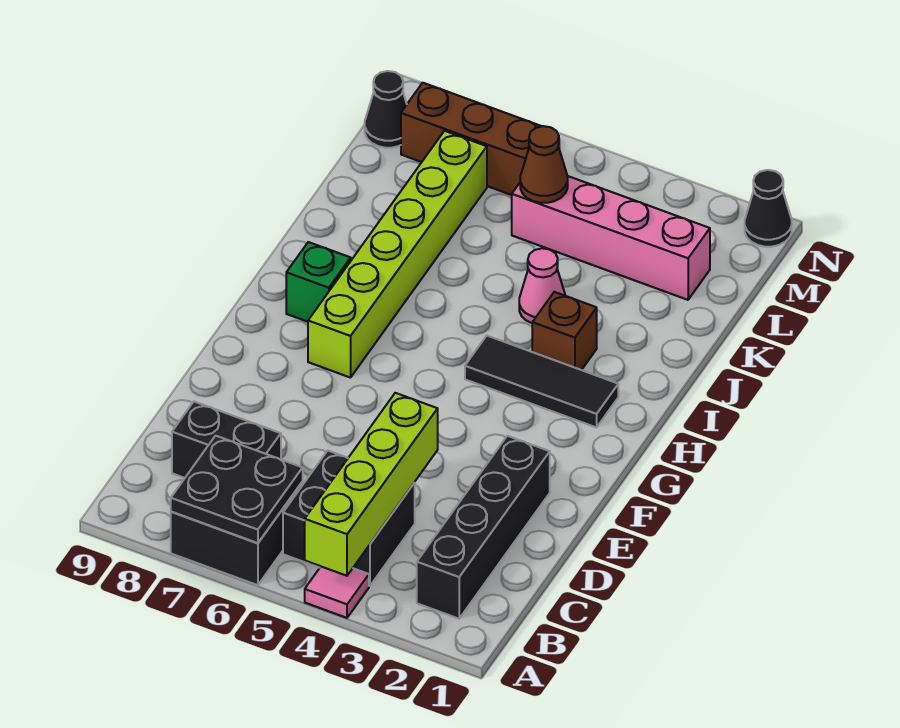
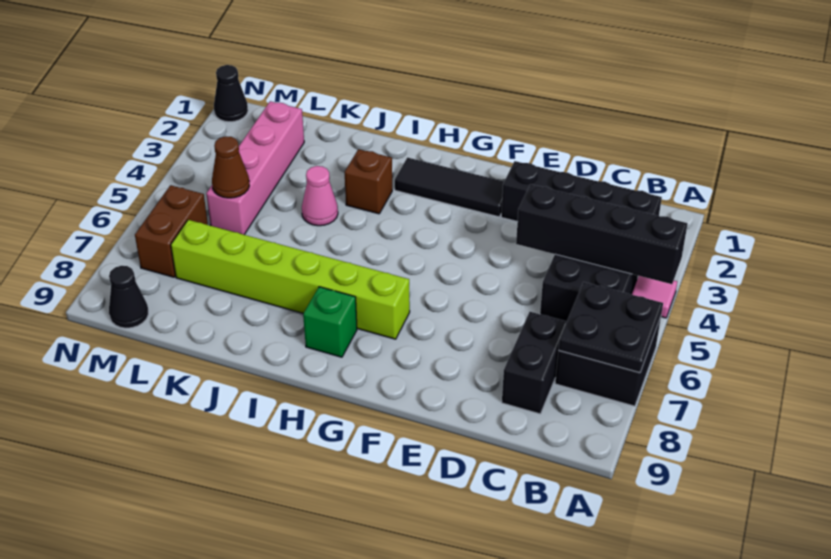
lime 1x4 brick [305,393,438,576] -> black 1x4 brick [516,184,688,284]
black 1x3 tile [465,336,618,427] -> black 1x3 tile turned to [395,158,504,217]
brown 1x3 brick [401,83,542,195] -> brown 1x2 brick [135,185,208,277]

